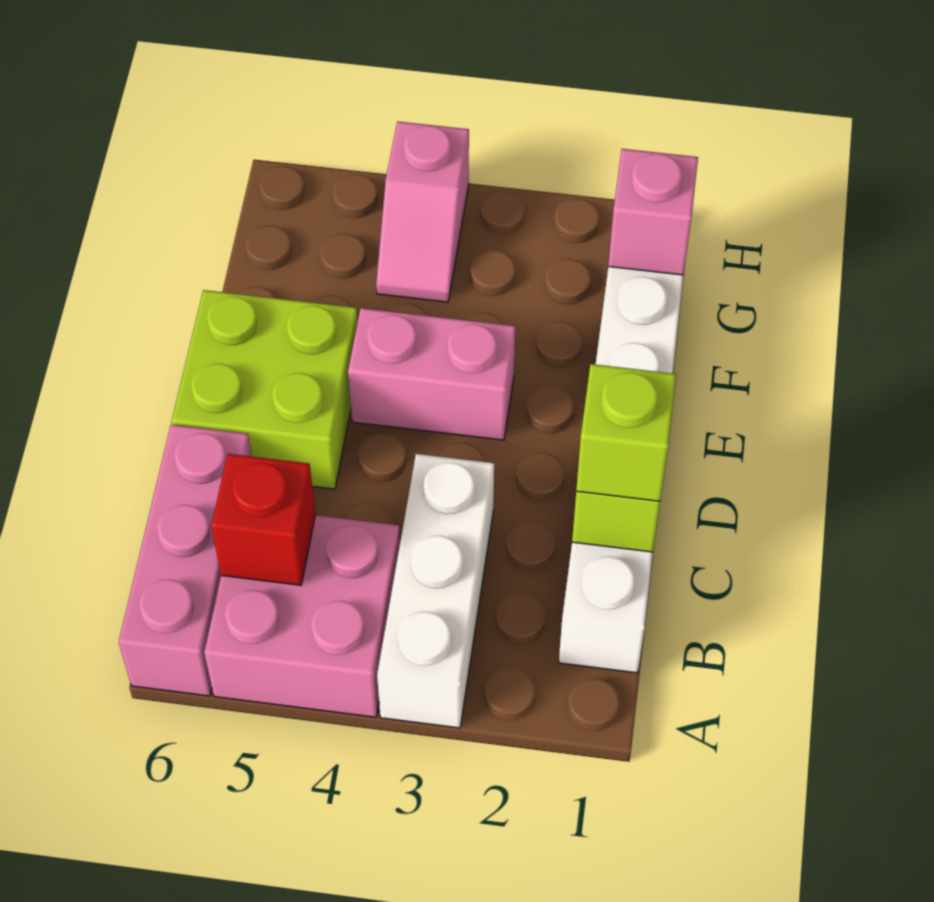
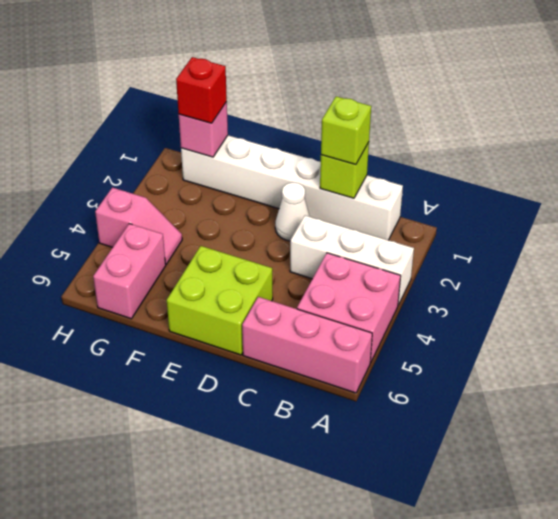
red 1x1 brick [211,454,315,585] -> red 1x1 brick moved to [176,57,227,123]
none -> white 1x1 cone [275,182,310,241]
pink 1x2 brick [348,308,515,440] -> pink 1x2 brick moved to [93,224,166,319]

